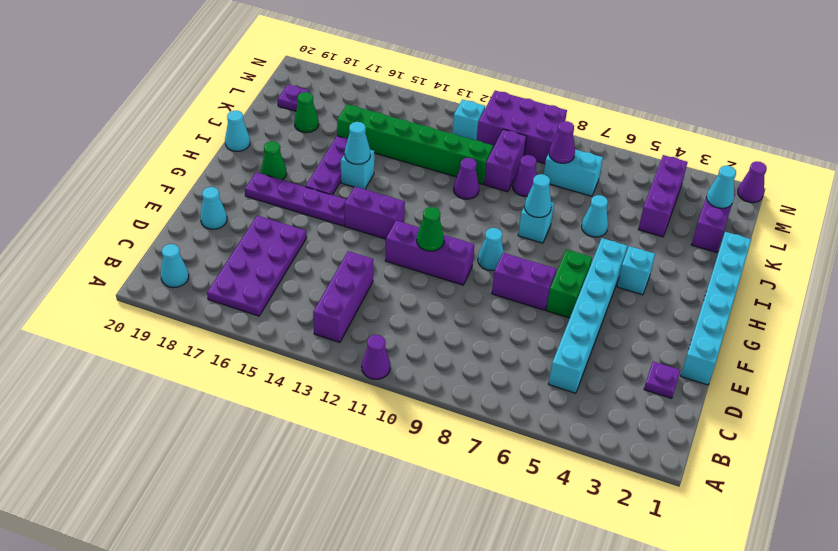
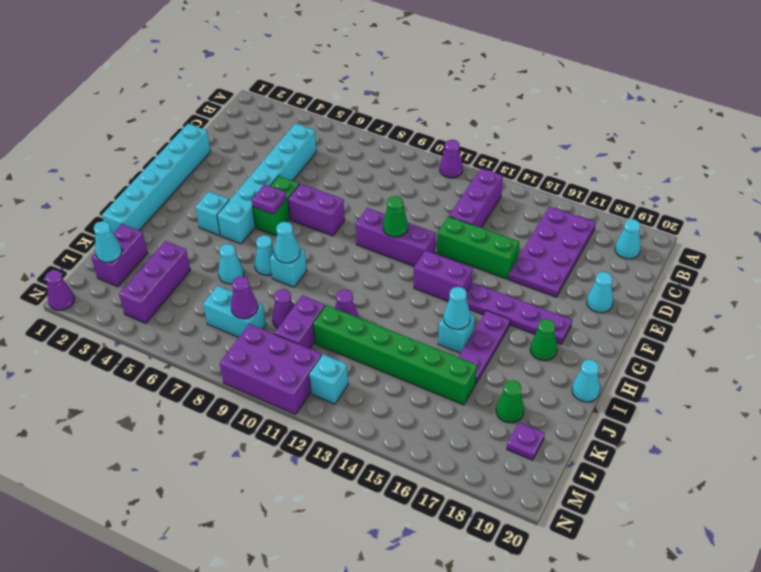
purple 1x1 plate [644,362,681,398] -> purple 1x1 plate moved to [252,184,286,214]
none -> green 1x3 brick [437,216,519,279]
cyan 1x1 cone [478,228,504,271] -> cyan 1x1 cone moved to [255,235,274,275]

